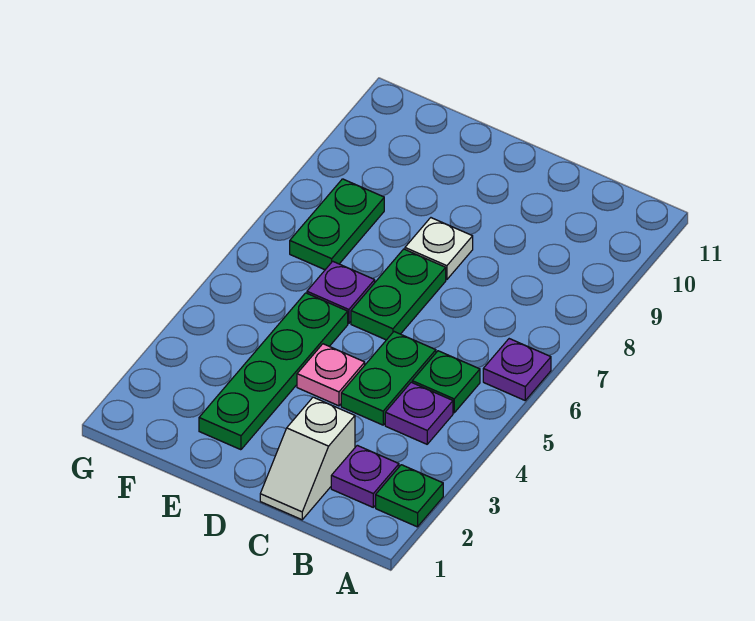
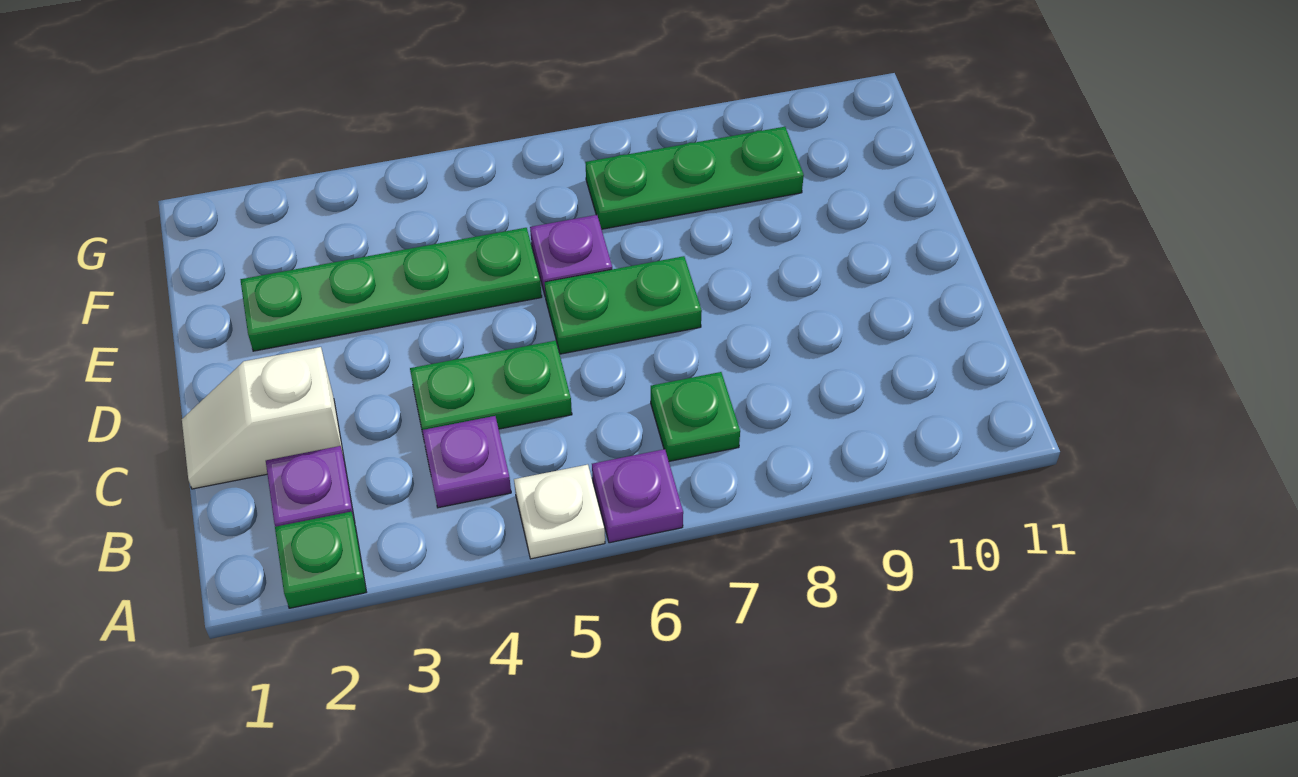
green 1x1 plate [412,351,480,413] -> green 1x1 plate moved to [651,372,740,461]
pink 1x1 plate [297,344,365,406] -> none
white 1x1 plate [405,218,473,280] -> white 1x1 plate moved to [514,465,605,559]
green 1x2 plate [290,179,384,270] -> green 1x3 plate [585,127,804,229]

